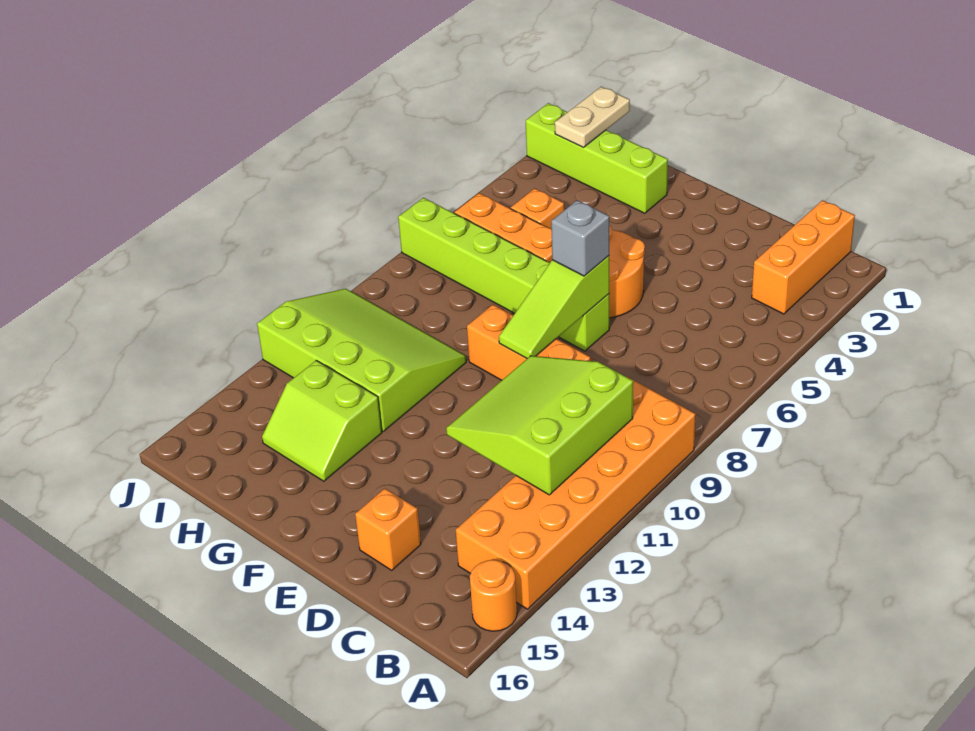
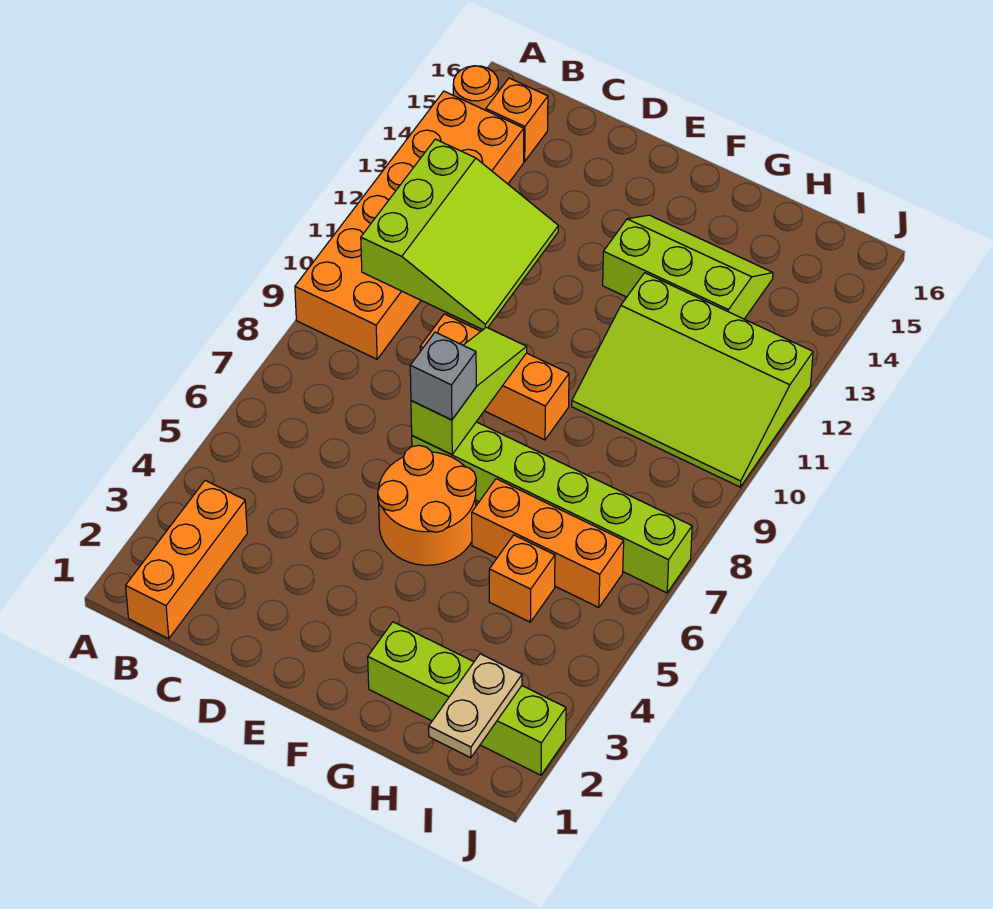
orange 1x1 brick [355,489,421,570] -> orange 1x1 brick moved to [486,78,548,161]
lime 2x2 slope [262,360,382,481] -> lime 2x3 slope [603,215,773,319]

